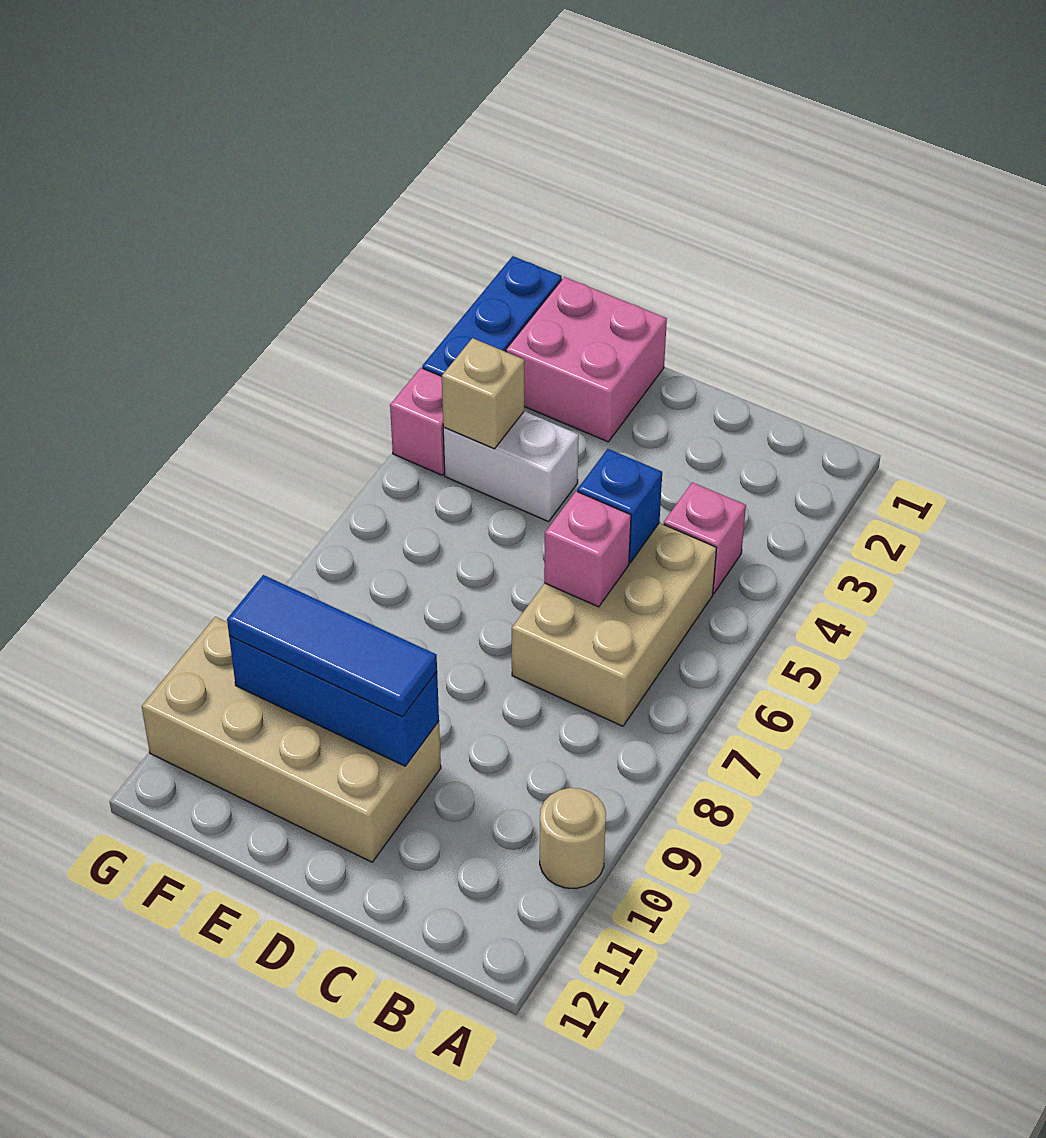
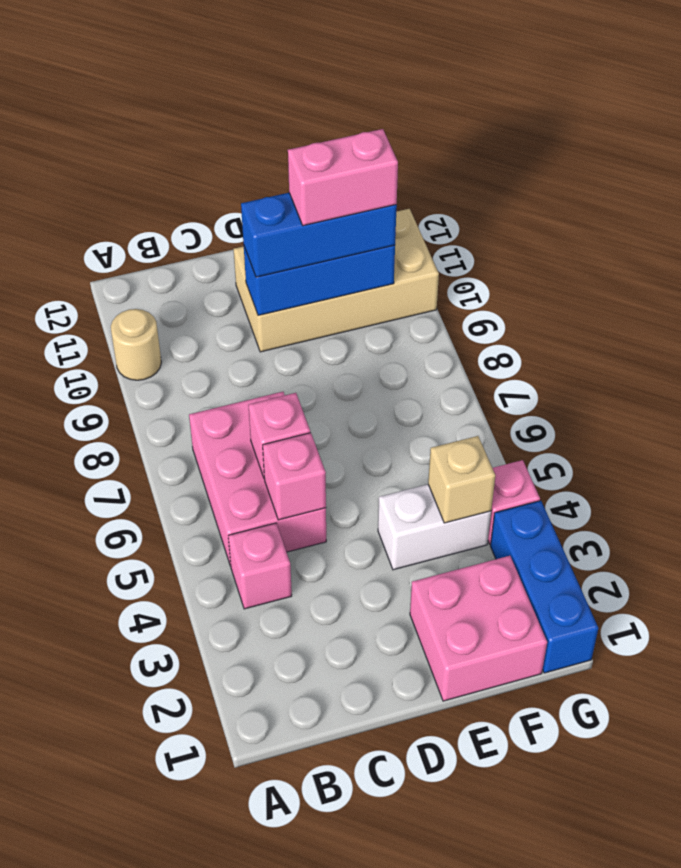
tan 2x3 brick [512,523,716,726] -> pink 2x3 brick [189,392,326,566]
blue 1x1 brick [577,449,662,563] -> pink 1x1 brick [263,433,326,520]
blue 1x3 tile [227,575,437,717] -> blue 1x3 brick [241,193,397,277]
none -> pink 1x2 brick [288,129,398,226]

